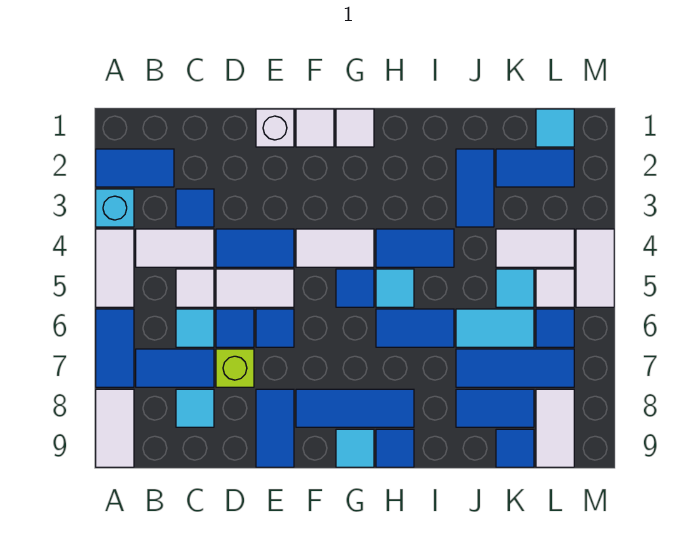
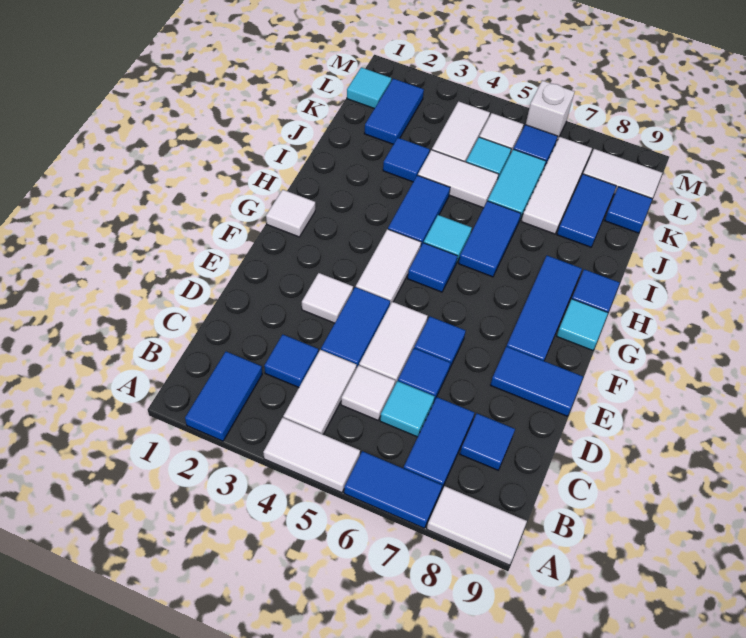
cyan 1x1 brick [96,189,134,227] -> none
cyan 1x1 tile [176,389,214,427] -> blue 1x1 tile [460,414,515,470]
lime 1x1 brick [216,349,254,387] -> none
white 1x1 brick [256,109,294,147] -> white 1x1 brick moved to [526,80,574,142]
white 1x1 tile [296,109,334,147] -> white 1x1 tile moved to [302,273,353,323]
blue 1x2 tile [456,149,494,227] -> blue 1x1 tile [383,138,430,182]
blue 1x3 tile [456,349,574,387] -> white 1x3 tile [521,137,592,234]
white 1x2 tile [576,229,614,307] -> white 1x2 tile moved to [418,150,498,208]

